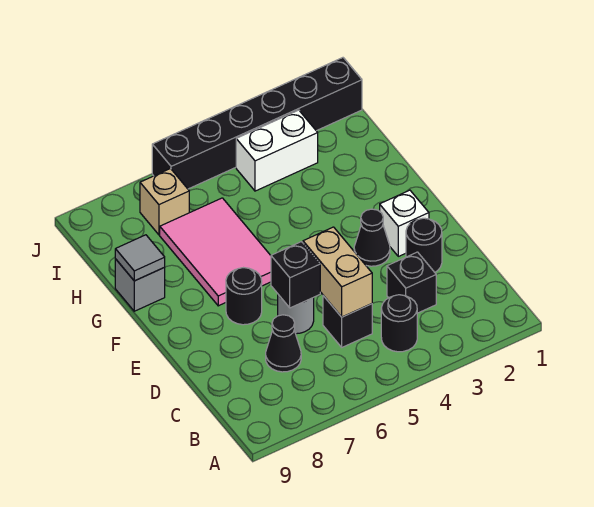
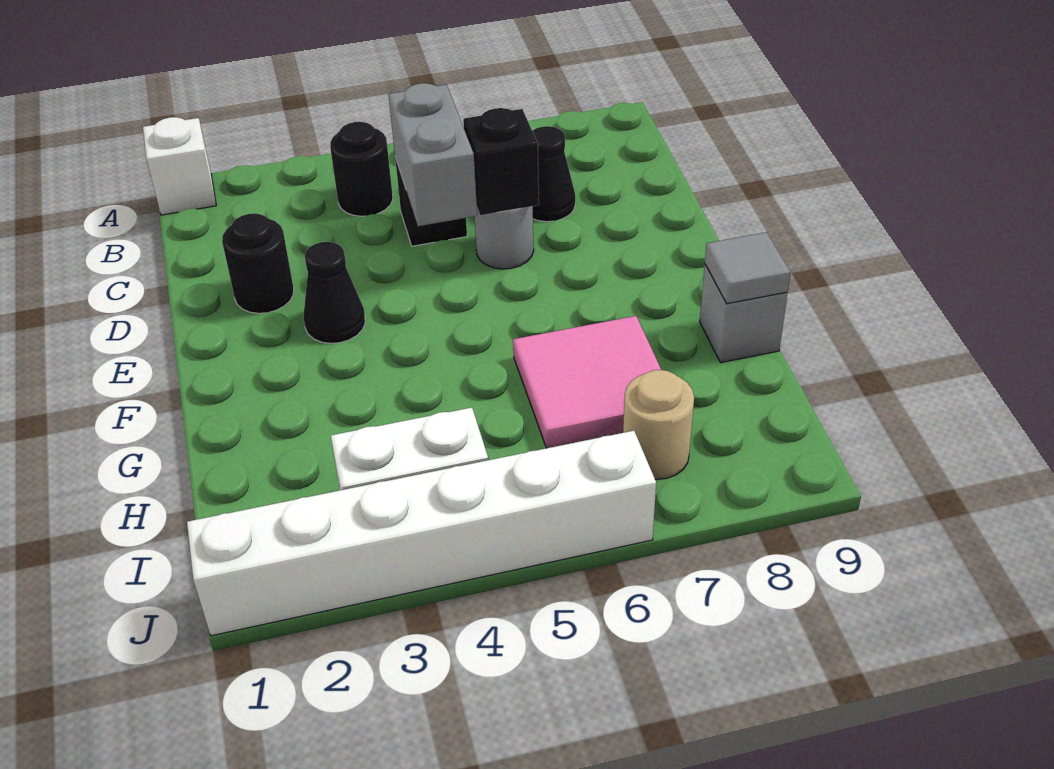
black 1x1 brick [387,252,436,313] -> none
tan 1x2 brick [303,227,372,317] -> grey 1x2 brick [389,83,477,226]
white 1x1 brick [380,190,429,256] -> white 1x1 brick moved to [143,117,216,215]
black 1x1 round brick [226,268,262,325] -> none
pink 2x3 tile [160,198,271,306] -> pink 2x2 tile [513,316,661,448]
tan 1x1 brick [140,169,189,235] -> tan 1x1 round brick [623,370,694,479]
black 1x6 brick [152,58,362,189] -> white 1x6 brick [187,431,656,636]

